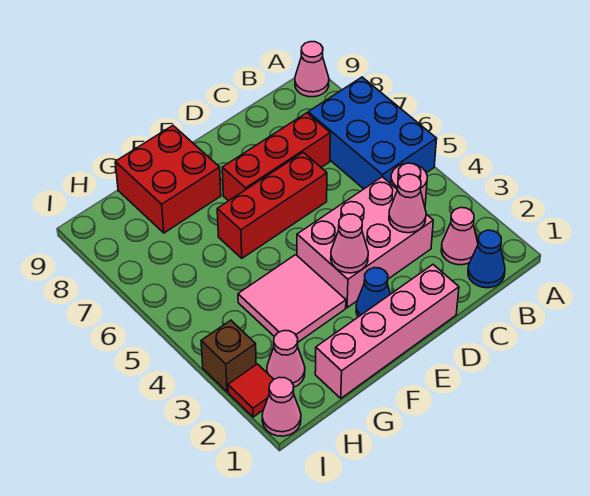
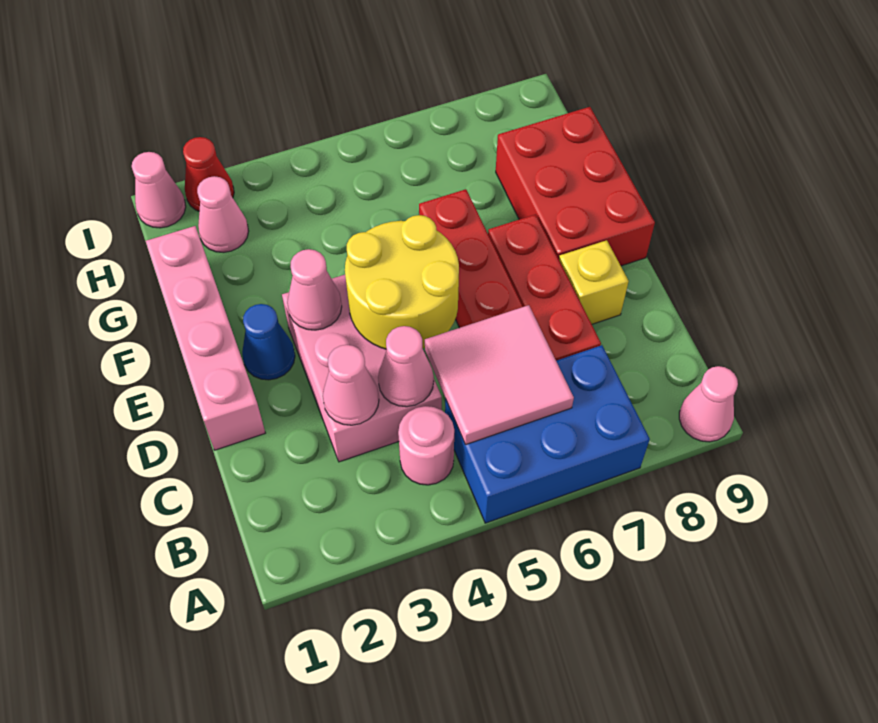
blue 1x1 cone [468,230,505,288] -> none
pink 1x1 cone [441,208,478,265] -> pink 1x1 cone moved to [378,326,434,407]
none -> yellow 2x2 round brick [345,215,459,349]
none -> yellow 1x1 brick [559,240,629,324]
pink 2x2 tile [238,255,346,342] -> pink 2x2 tile moved to [425,305,574,445]
red 2x2 brick [115,126,221,233] -> red 2x3 brick [496,107,655,266]
red 1x1 tile [228,364,274,417] -> red 1x1 cone [183,137,234,211]
brown 1x1 brick [201,320,256,392] -> none

